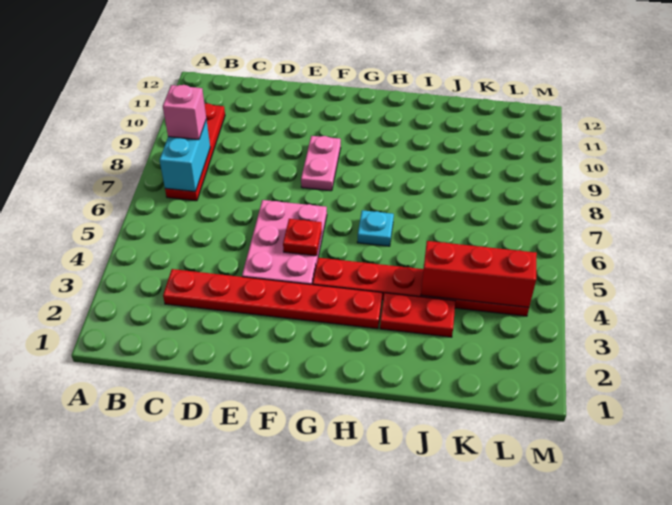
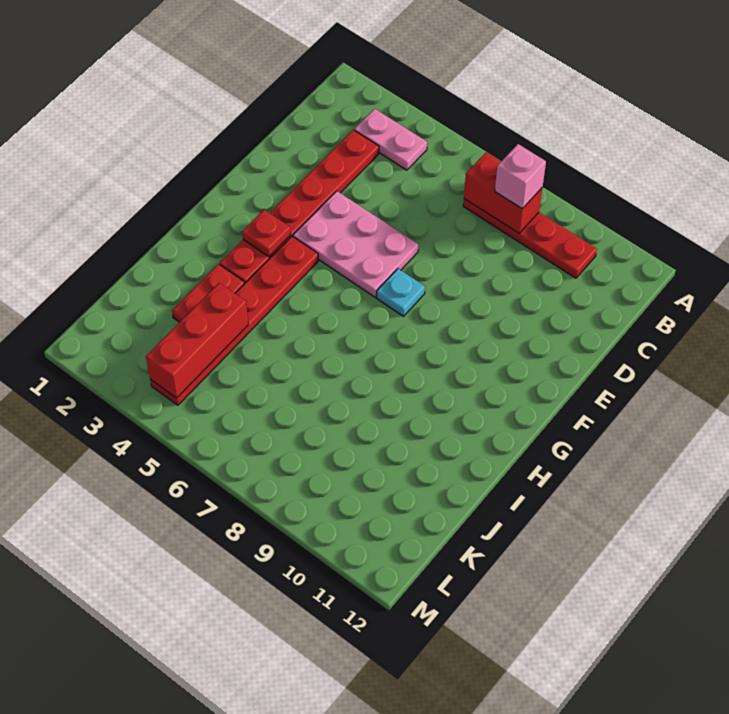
cyan 1x2 brick [160,119,210,192] -> red 1x2 brick [464,152,542,233]
red 1x1 plate [283,219,322,256] -> red 1x1 plate moved to [242,210,291,257]
pink 1x2 plate [301,136,341,191] -> pink 1x2 plate moved to [354,109,427,170]
cyan 1x1 plate [357,210,394,246] -> cyan 1x1 plate moved to [377,269,425,316]

